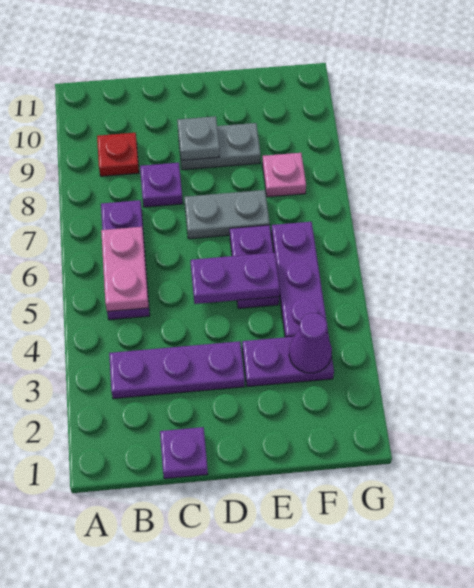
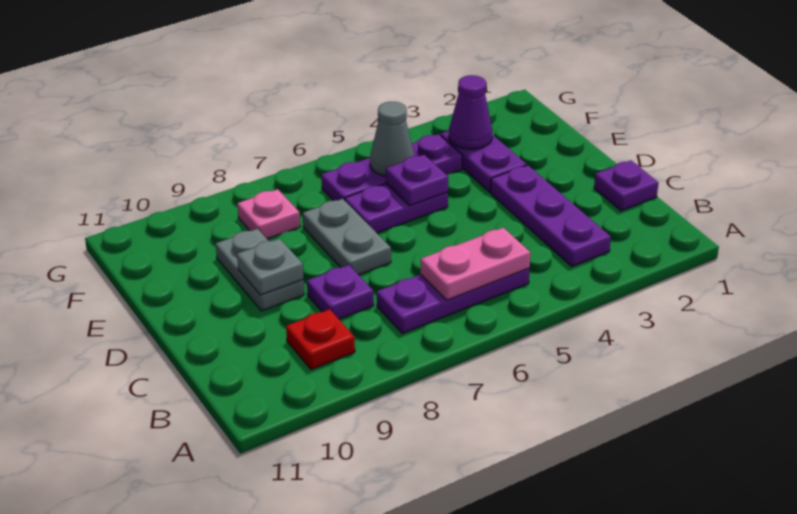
purple 1x2 plate [191,253,280,304] -> purple 1x1 plate [386,155,448,206]
none -> grey 1x1 cone [370,102,414,176]

